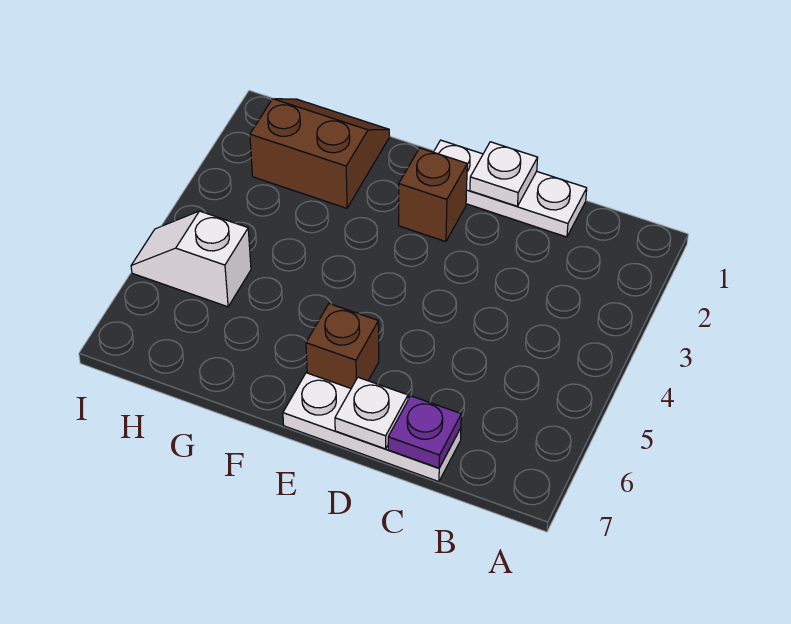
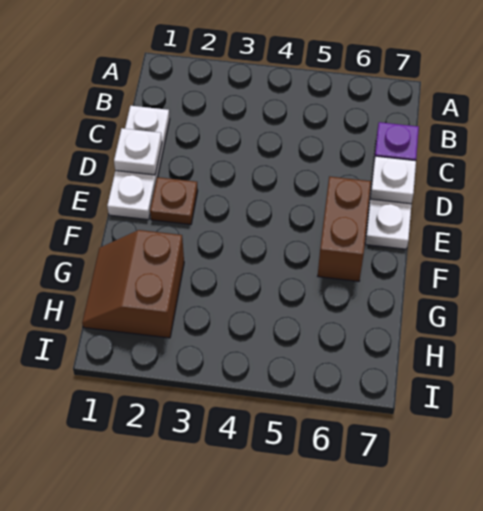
brown 1x1 brick [399,148,467,242] -> brown 1x1 plate [150,177,198,225]
brown 1x1 brick [306,304,379,388] -> brown 1x2 brick [318,176,371,281]
white 1x2 slope [131,211,251,307] -> none

